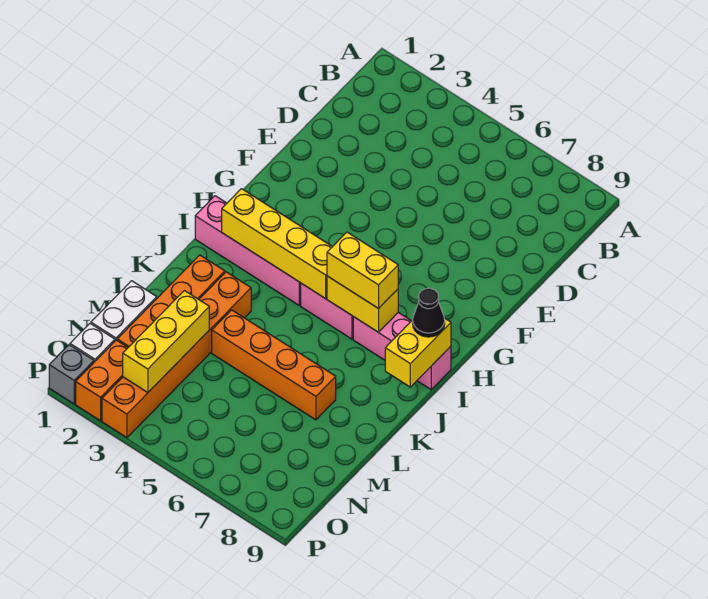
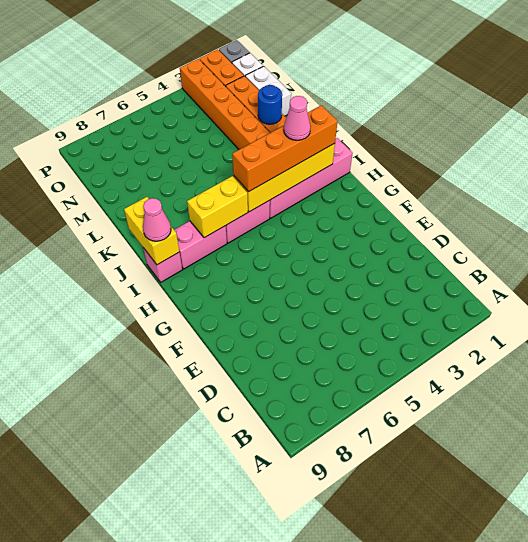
none -> pink 1x1 cone [284,96,311,140]
yellow 1x2 brick [327,232,398,309] -> none
black 1x1 cone [413,288,445,337] -> pink 1x1 cone [143,198,171,241]
none -> blue 1x1 round brick [258,85,282,124]
orange 1x4 brick [212,310,336,420] -> orange 1x4 brick moved to [232,105,338,192]
yellow 1x3 brick [123,291,209,393] -> none

